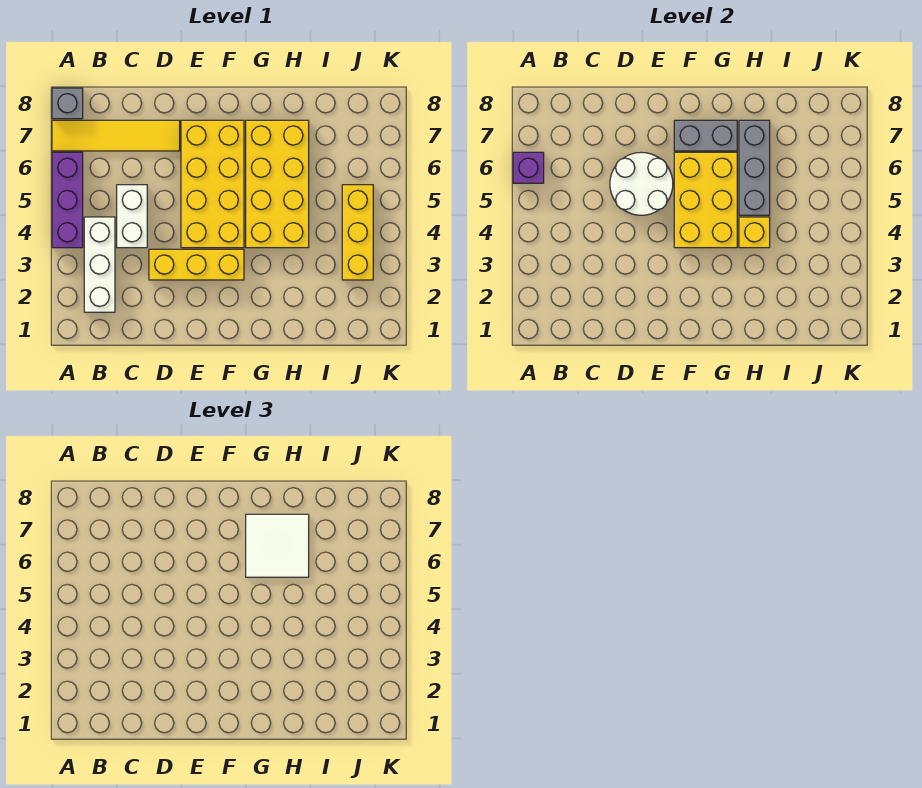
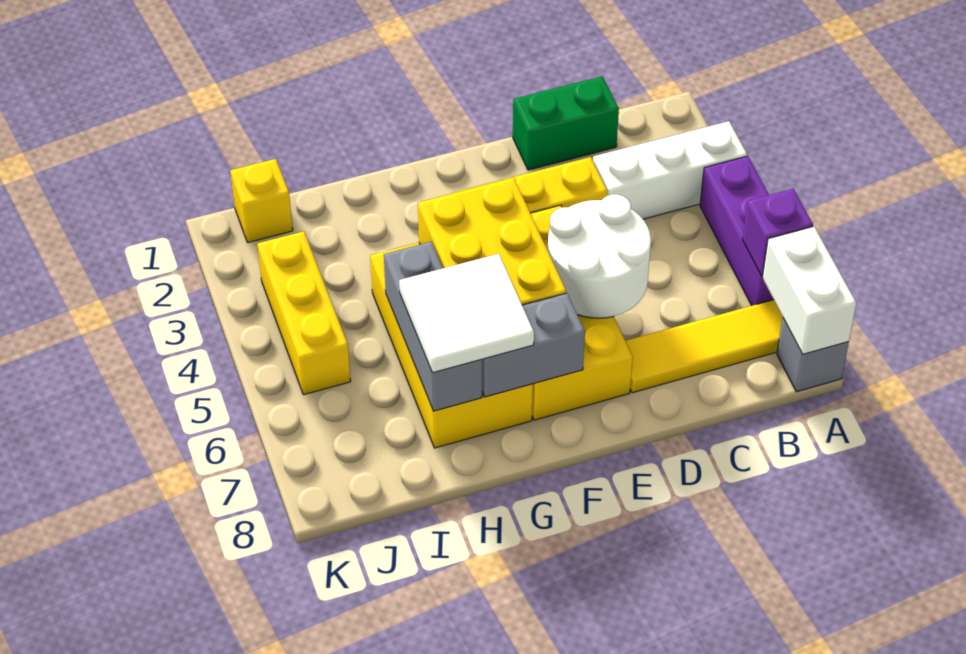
white 1x3 brick [84,217,115,312] -> white 1x3 brick turned to [593,121,747,219]
none -> green 1x2 brick [513,77,619,170]
white 1x2 brick [117,185,147,248] -> white 1x2 brick moved to [762,227,856,354]
yellow 1x1 brick [739,217,770,248] -> yellow 1x1 brick moved to [230,159,293,243]

